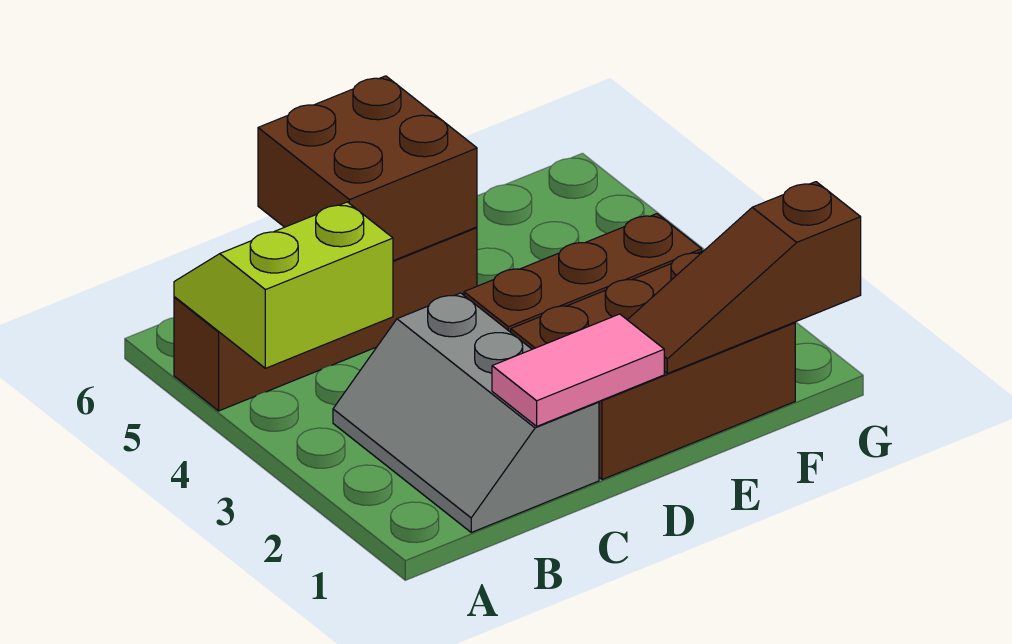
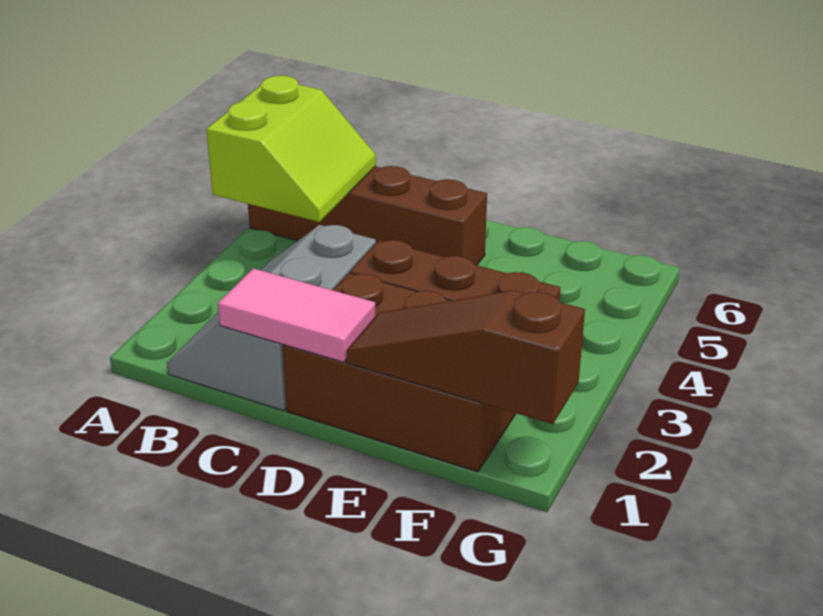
lime 2x2 slope [174,202,393,368] -> lime 2x2 slope turned to [206,76,376,222]
brown 2x2 brick [258,76,477,261] -> none

